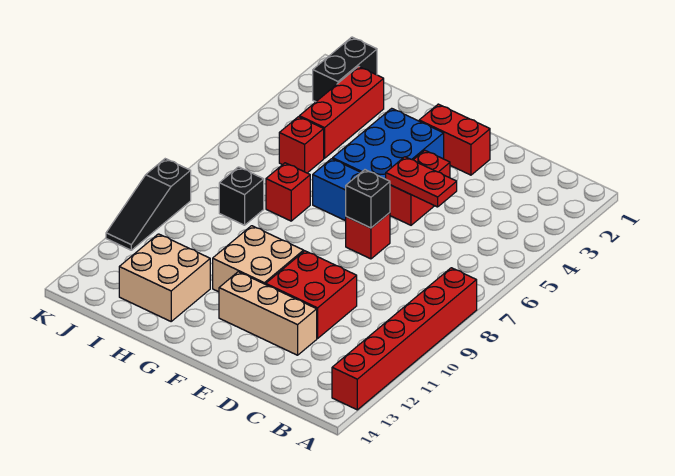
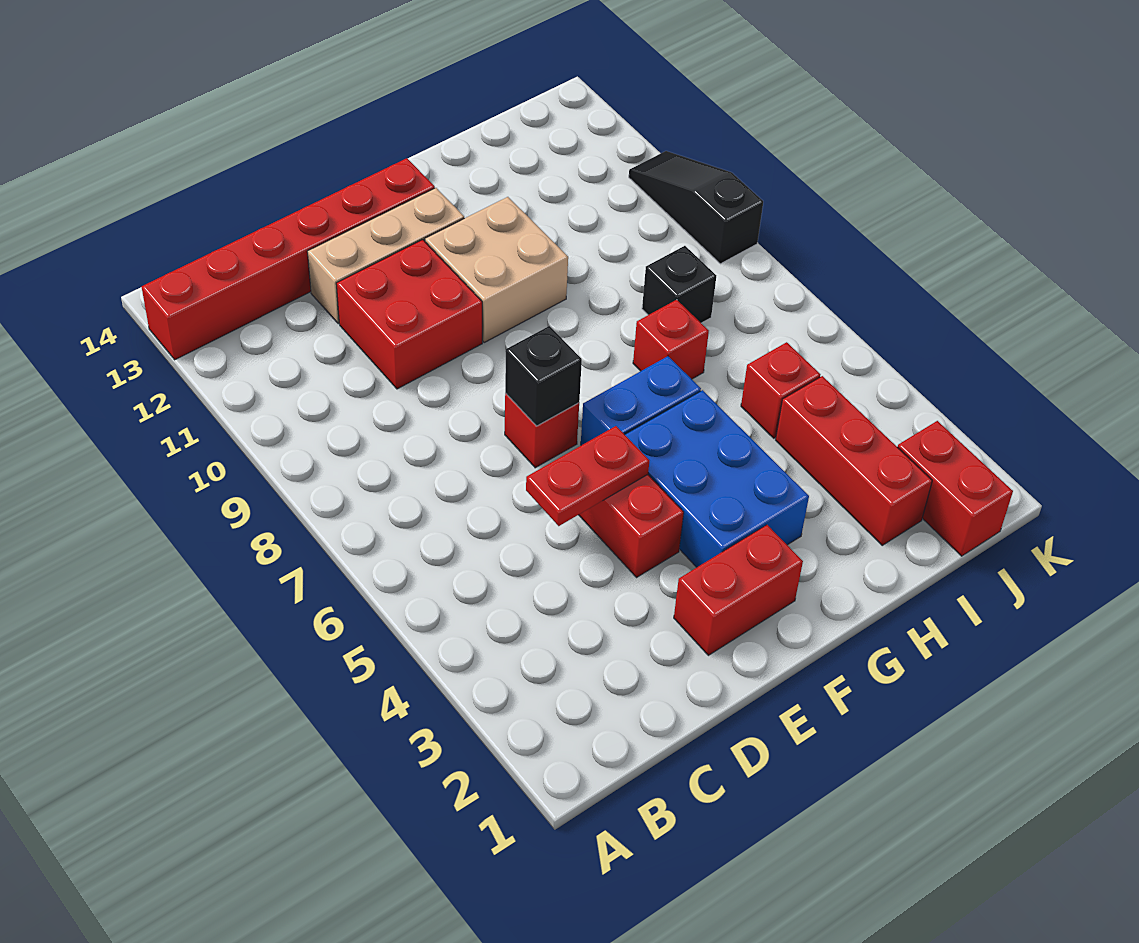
red 1x6 brick [332,268,477,410] -> red 1x6 brick turned to [142,158,435,360]
tan 2x2 brick [119,234,210,321] -> none
black 1x2 brick [313,37,377,102] -> red 1x2 brick [898,421,1013,556]

